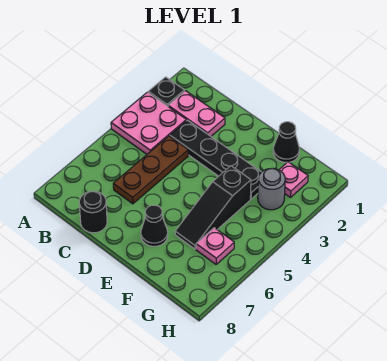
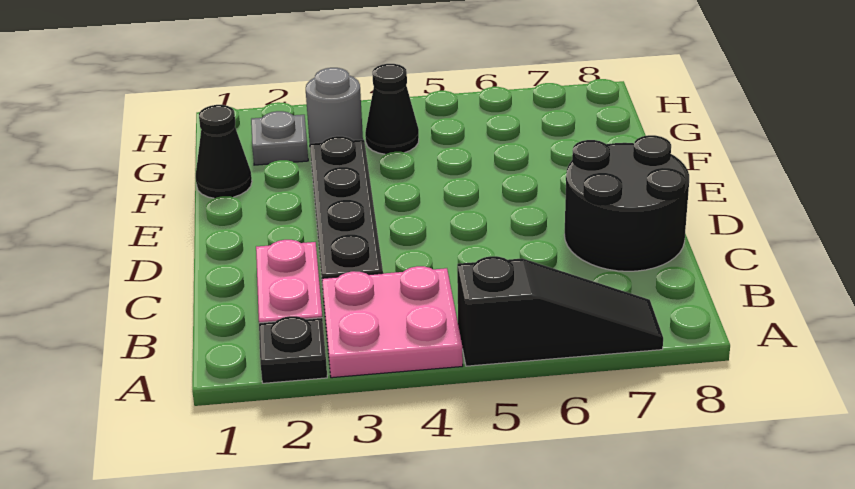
brown 1x3 plate [113,136,188,204] -> none
black 1x1 round brick [79,191,107,233] -> black 2x2 round brick [564,135,689,271]
black 1x1 cone [141,205,168,246] -> black 1x1 cone moved to [365,64,419,154]
black 1x3 slope [175,166,251,249] -> black 1x3 slope moved to [457,256,663,366]
pink 1x1 plate [279,162,308,197] -> grey 1x1 plate [251,111,308,165]
pink 1x1 plate [196,228,234,264] -> none

